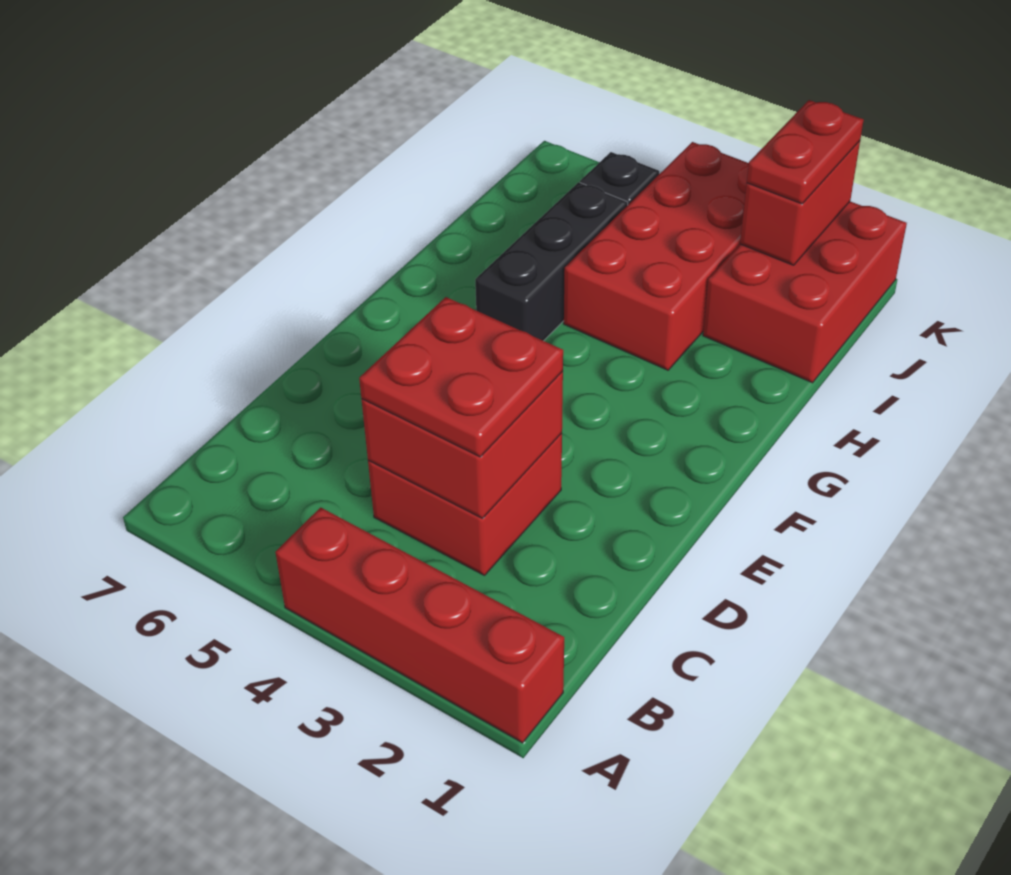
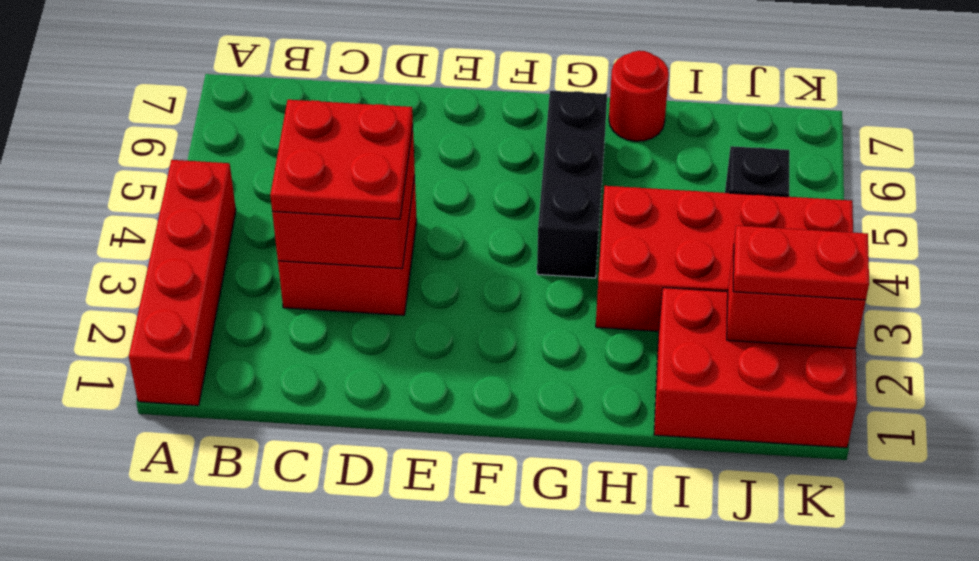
black 1x3 brick [475,182,628,341] -> black 1x3 brick turned to [537,91,607,278]
none -> red 1x1 round brick [609,51,669,141]

